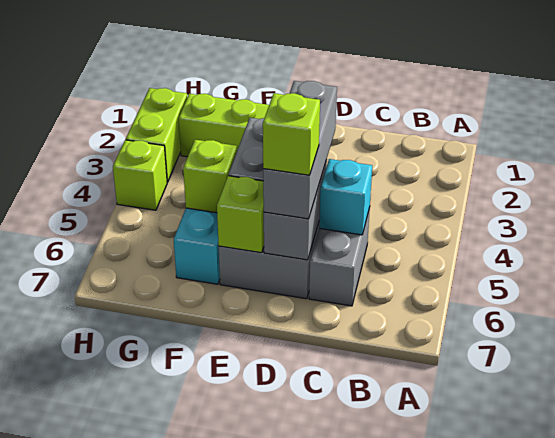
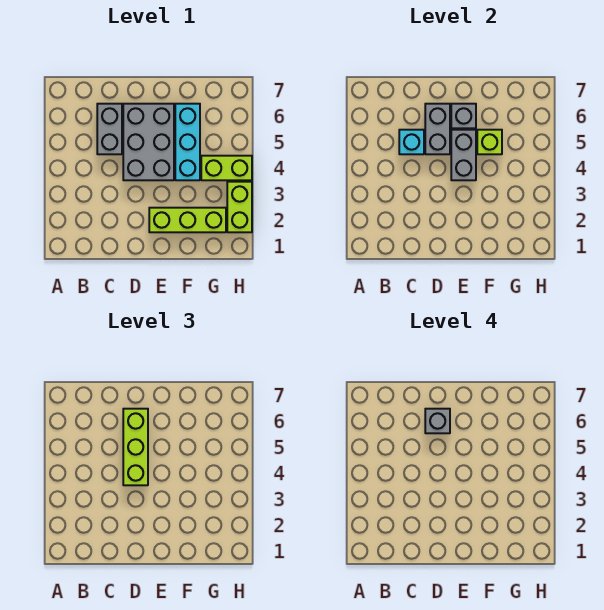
grey 1x3 brick [263,81,337,219] -> lime 1x3 brick [123,409,148,485]
lime 1x1 brick [263,93,320,175] -> grey 1x1 brick [425,409,450,433]
lime 1x1 brick [217,176,264,253] -> grey 1x1 brick [451,104,476,128]
lime 1x1 brick [113,140,167,210] -> lime 1x2 brick [201,156,252,180]

